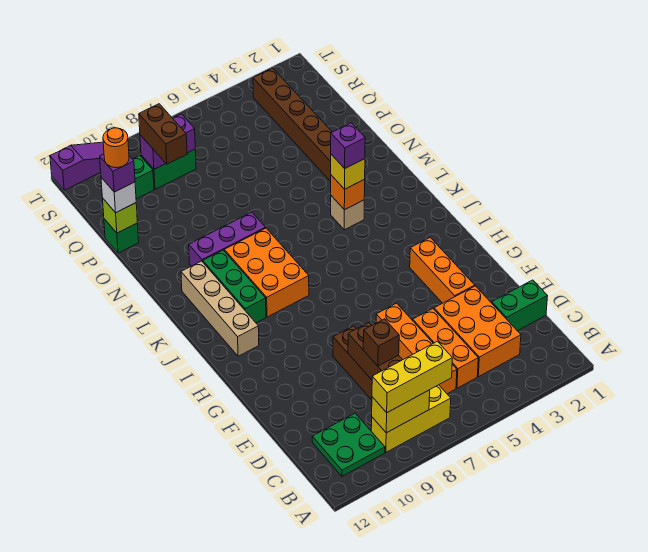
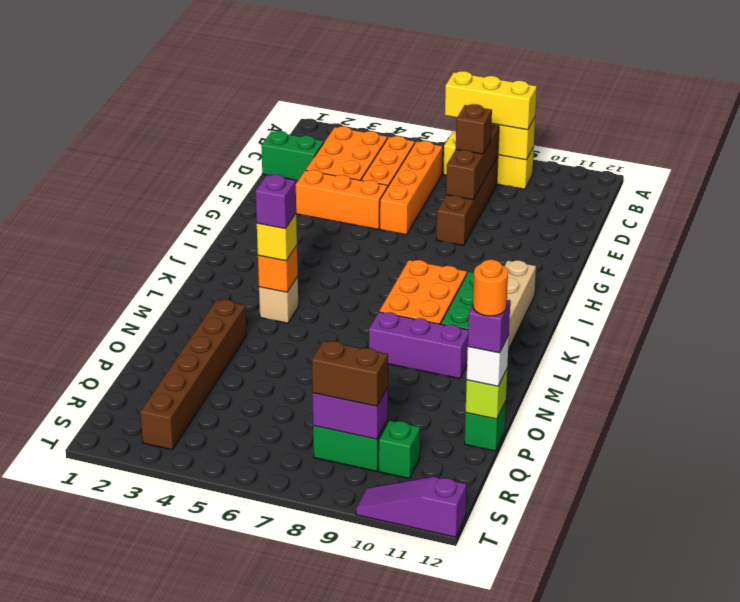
green 2x2 plate [312,413,385,476] -> none
orange 1x3 brick [410,238,475,303] -> orange 1x3 brick turned to [296,170,388,229]
brown 1x2 brick [139,104,187,164] -> brown 1x2 brick turned to [312,341,388,406]

